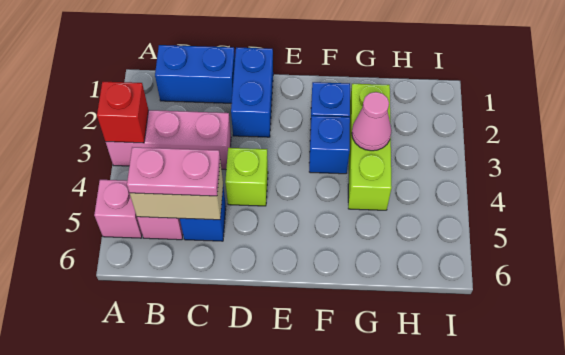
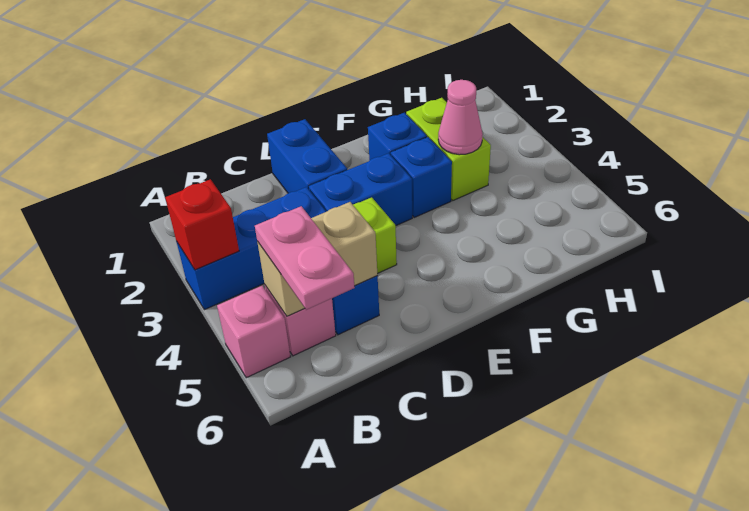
pink 1x3 brick [106,110,231,170] -> blue 1x3 brick [176,187,326,310]
blue 1x2 brick [155,45,235,103] -> blue 1x2 brick moved to [309,153,412,225]
pink 1x2 plate [127,147,220,196] -> pink 1x2 plate turned to [255,206,355,310]
lime 1x3 brick [348,84,392,210] -> lime 1x2 brick [406,98,491,200]

